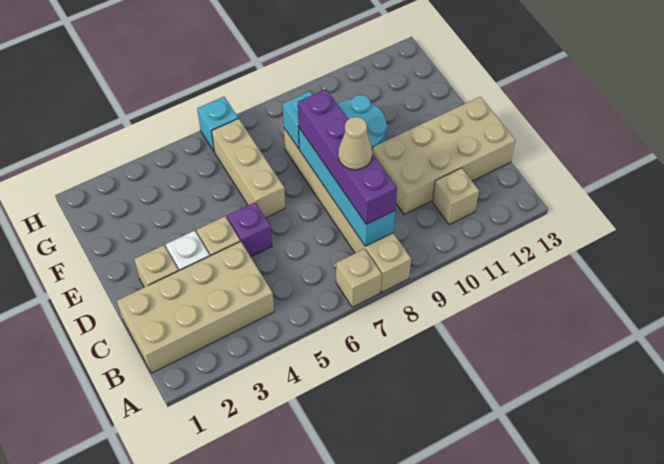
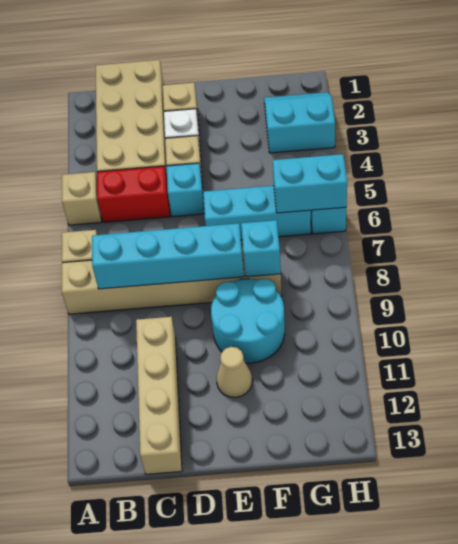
none -> red 1x2 brick [97,166,170,222]
purple 1x4 brick [298,89,397,224] -> none
tan 1x1 brick [432,168,479,225] -> tan 1x1 brick moved to [62,172,101,225]
tan 1x1 cone [338,117,372,170] -> tan 1x1 cone moved to [216,347,252,398]
tan 2x4 brick [372,97,516,214] -> tan 1x4 brick [136,317,182,474]
purple 1x1 brick [227,202,272,257] -> cyan 1x1 brick [166,163,204,217]
tan 1x3 brick [212,118,285,218] -> cyan 1x3 brick [203,186,311,240]
none -> cyan 2x2 slope [264,92,335,153]
none -> cyan 1x2 brick [273,154,347,213]

